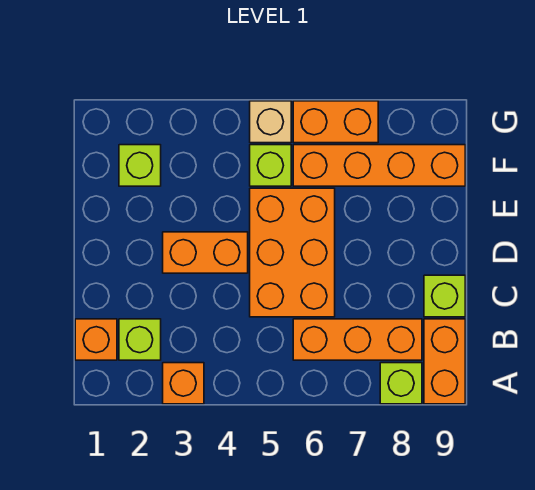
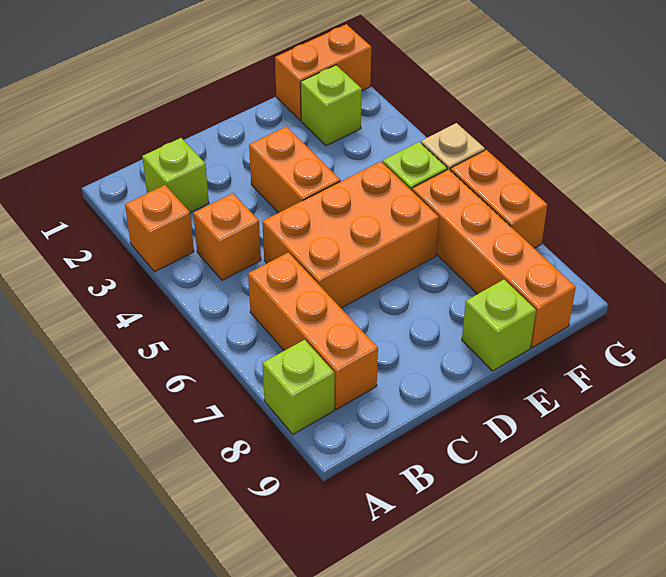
orange 1x2 brick [424,319,465,404] -> orange 1x2 brick moved to [275,24,371,120]
orange 1x1 brick [75,319,117,360] -> orange 1x1 brick moved to [193,193,261,280]
lime 1x1 brick [424,275,465,317] -> lime 1x1 brick moved to [462,280,536,371]

